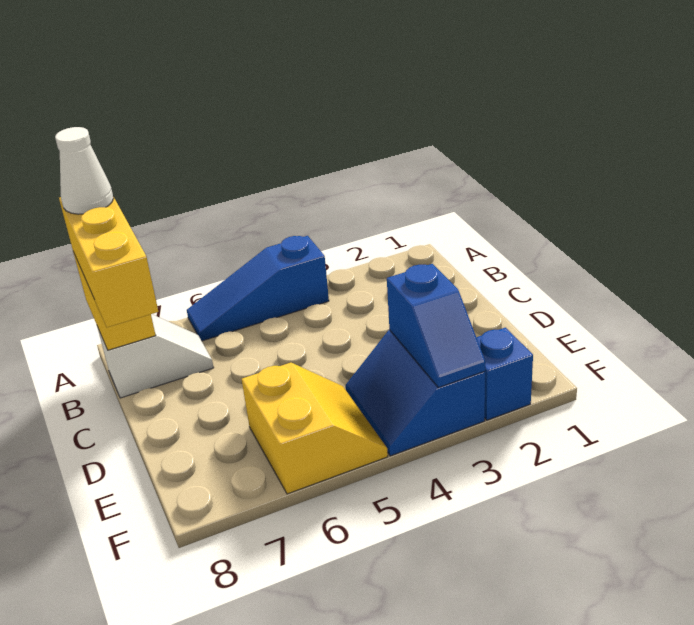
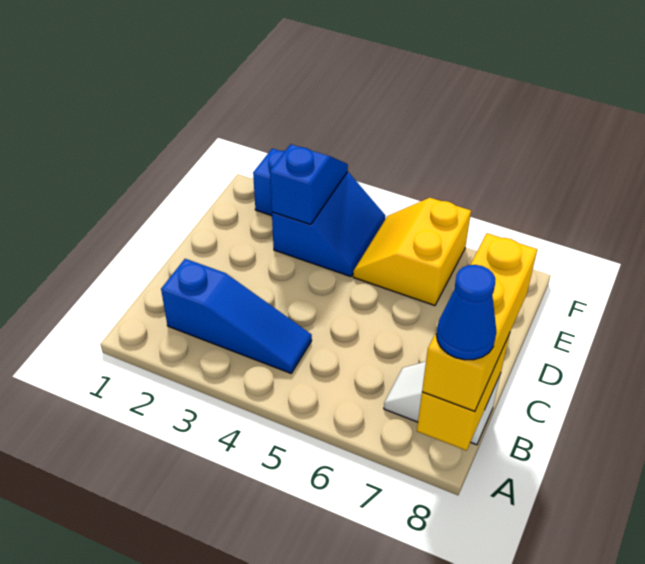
blue 1x3 slope [187,236,329,341] -> blue 1x3 slope moved to [161,259,312,373]
white 1x1 cone [55,127,113,214] -> blue 1x1 cone [436,265,496,360]

